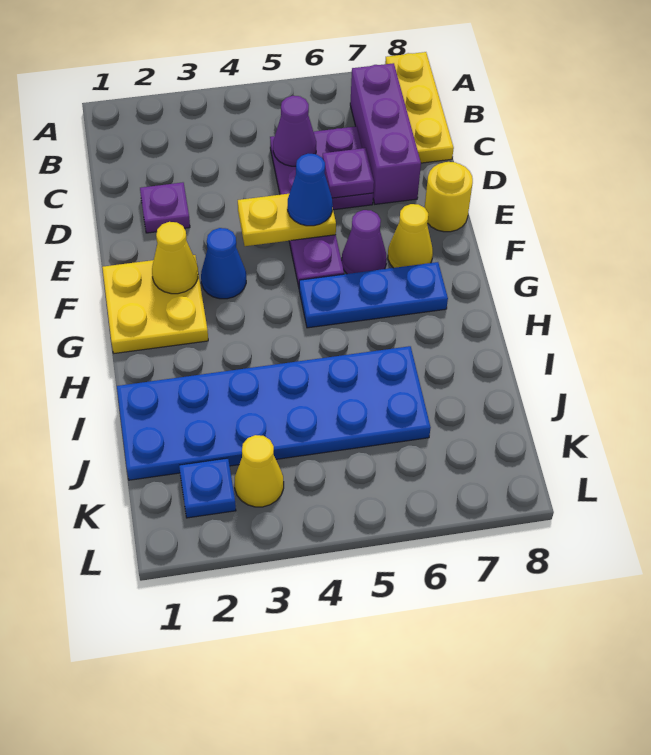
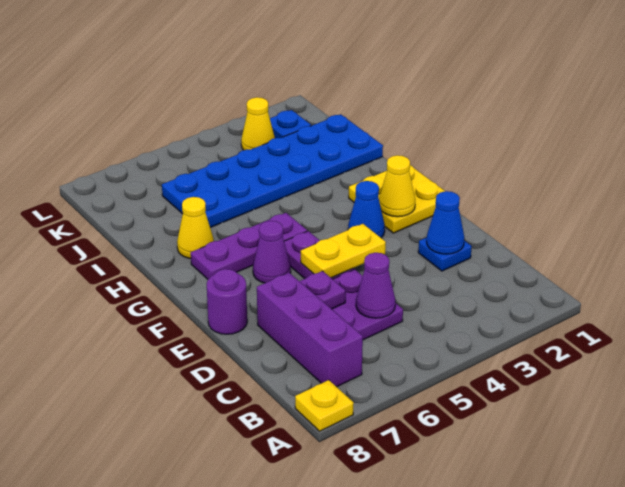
yellow 1x3 plate [385,52,454,163] -> yellow 1x1 plate [295,380,354,431]
purple 1x1 plate [140,182,190,233] -> blue 1x1 plate [418,237,472,271]
blue 1x1 cone [288,154,333,226] -> blue 1x1 cone moved to [427,191,464,254]
yellow 1x1 round brick [425,162,473,232] -> purple 1x1 round brick [207,269,247,334]
yellow 1x1 cone [388,204,433,268] -> yellow 1x1 cone moved to [177,197,214,259]
blue 1x3 plate [299,262,448,328] -> purple 1x3 plate [191,213,307,279]

